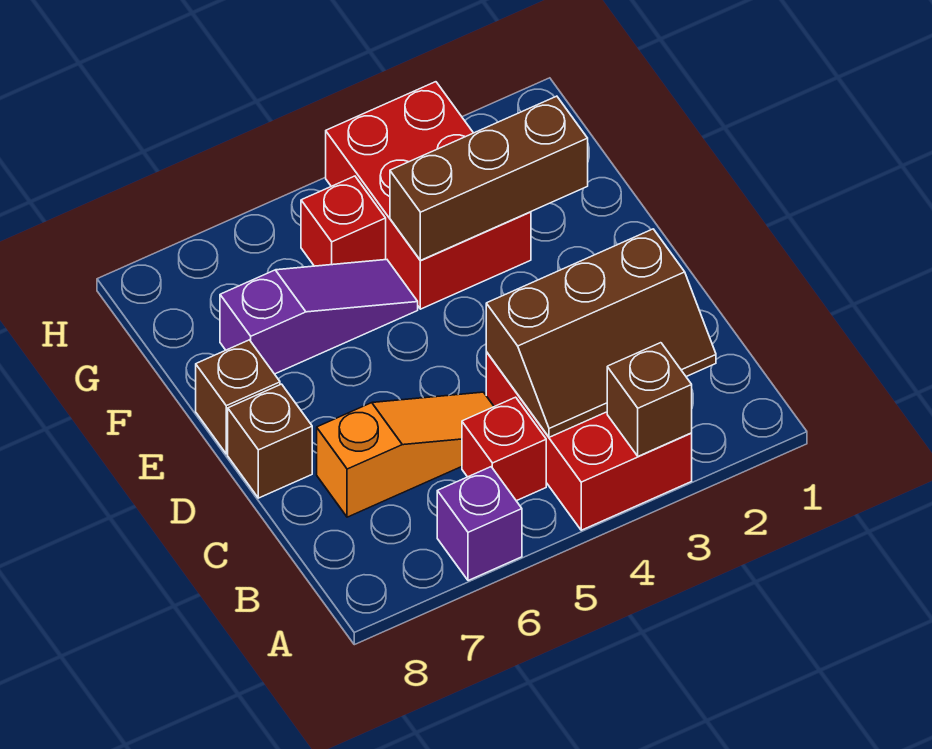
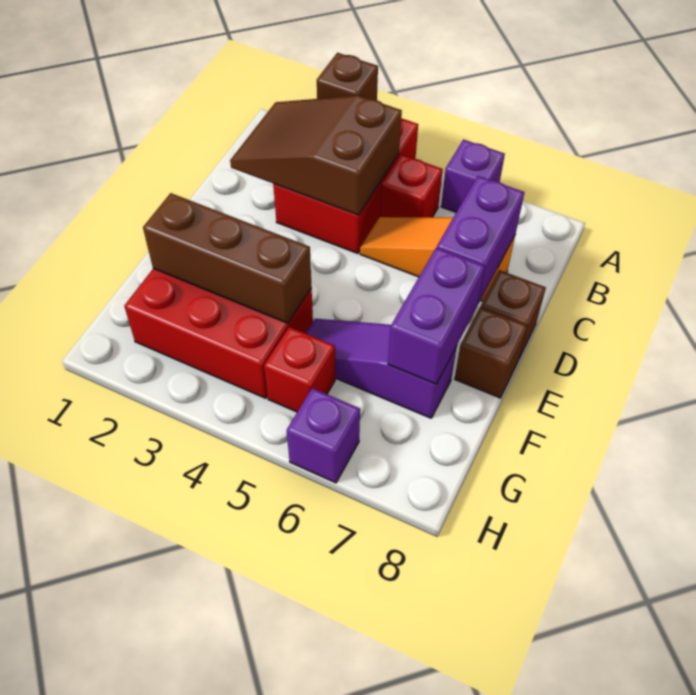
brown 2x3 slope [486,229,716,437] -> brown 2x3 slope turned to [230,95,402,215]
none -> purple 1x2 brick [437,176,524,304]
none -> purple 1x2 brick [388,248,485,384]
red 2x3 brick [326,82,531,309] -> red 2x3 brick turned to [124,268,313,398]
none -> purple 1x1 brick [287,388,360,483]

